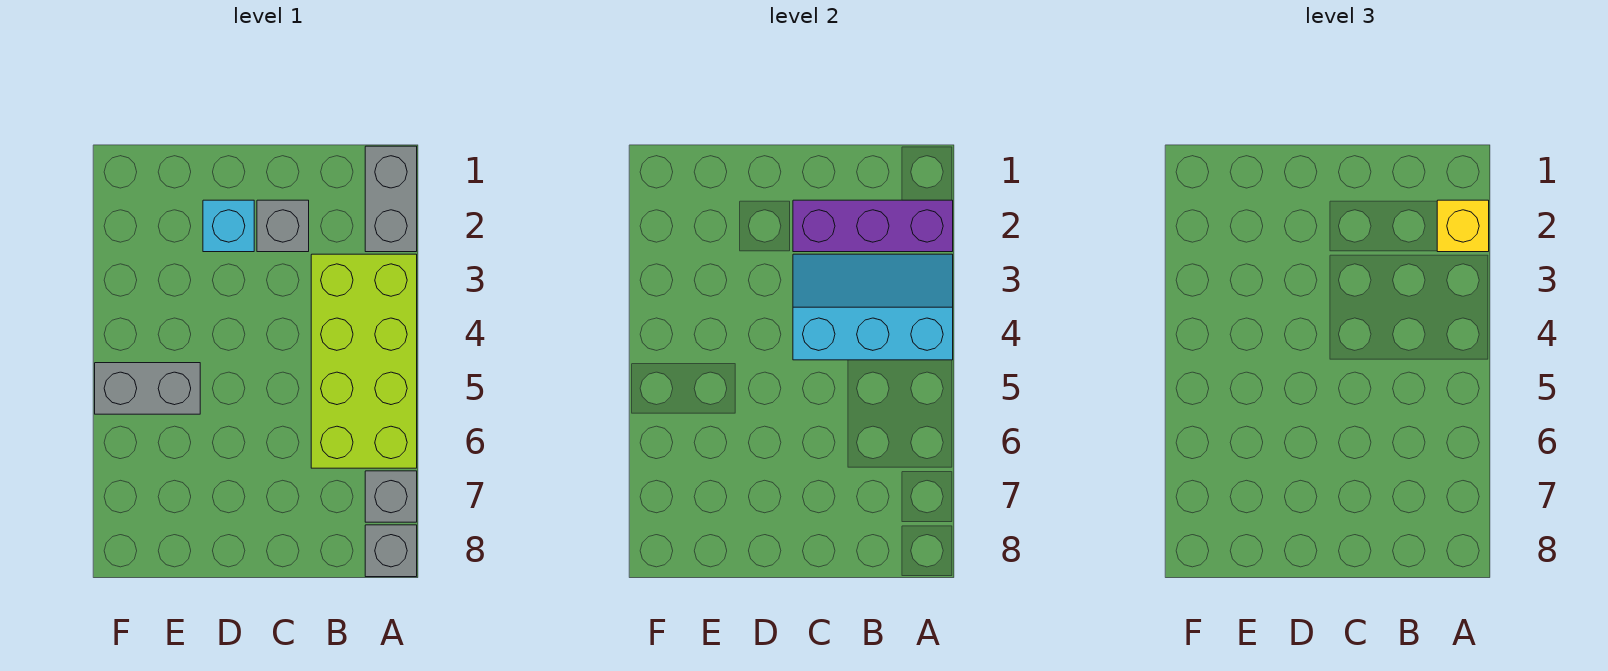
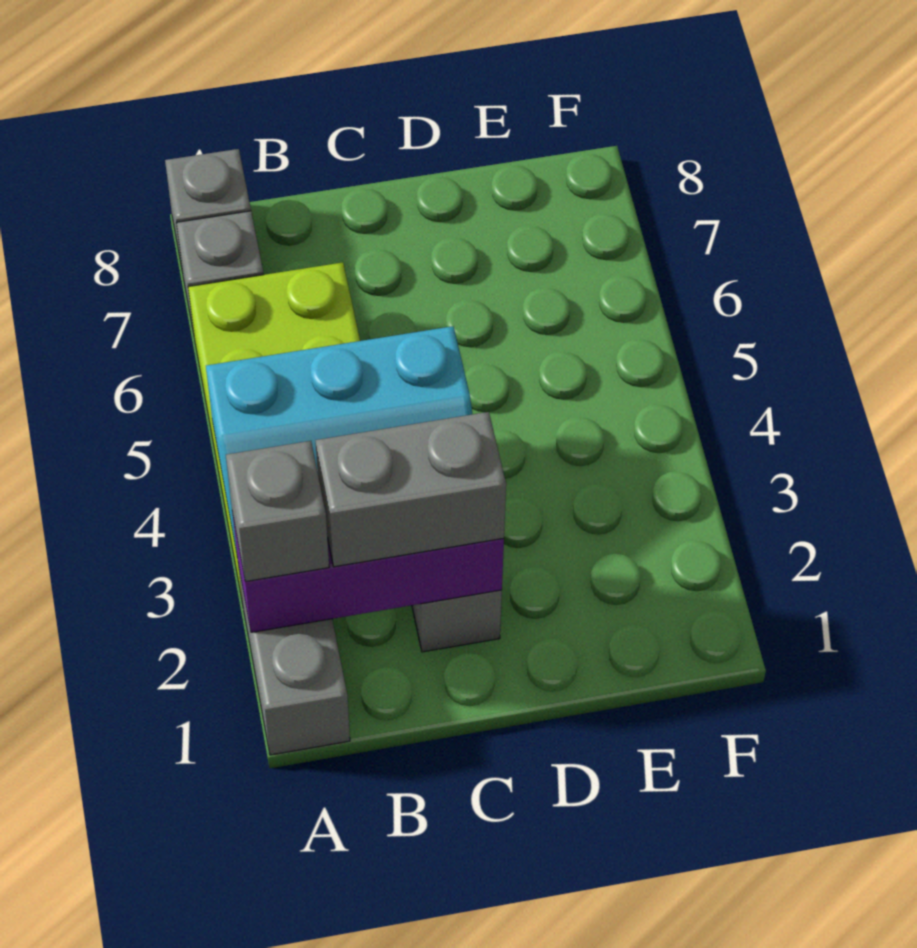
yellow 1x1 brick [1437,200,1489,252] -> grey 1x1 brick [226,441,329,582]
cyan 1x1 brick [203,200,254,252] -> none
grey 1x2 brick [95,363,200,414] -> grey 1x2 brick moved to [315,412,506,567]

